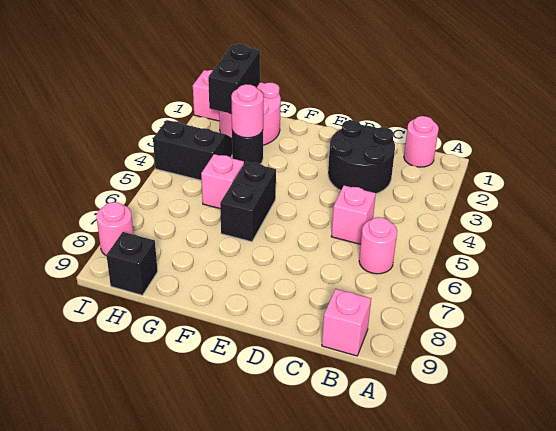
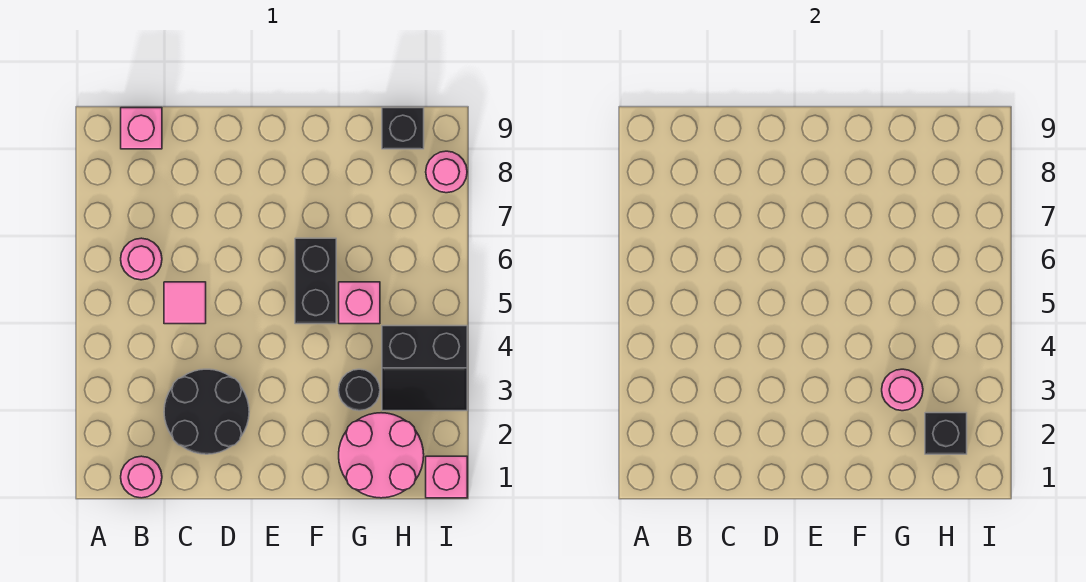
pink 1x1 brick [331,185,376,244] -> pink 1x1 tile [164,282,206,324]
black 1x2 brick [208,44,260,114] -> black 1x1 brick [925,413,967,454]

